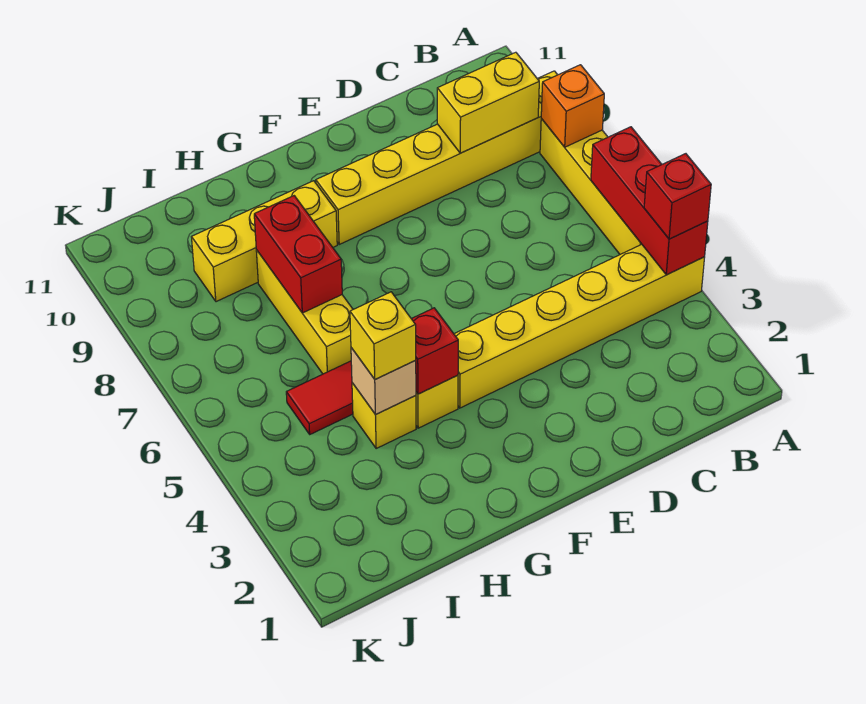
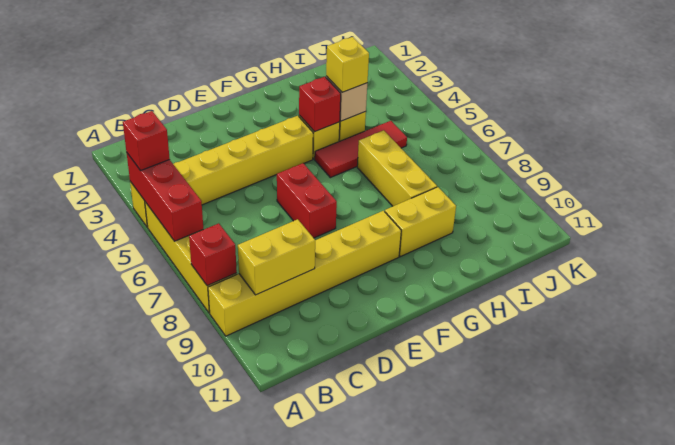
orange 1x1 brick [541,65,604,147] -> red 1x1 brick [189,223,237,286]
yellow 1x3 brick [192,181,337,302] -> yellow 1x2 brick [385,187,456,257]
red 1x2 brick [254,196,342,313] -> red 1x2 brick moved to [277,163,337,238]

